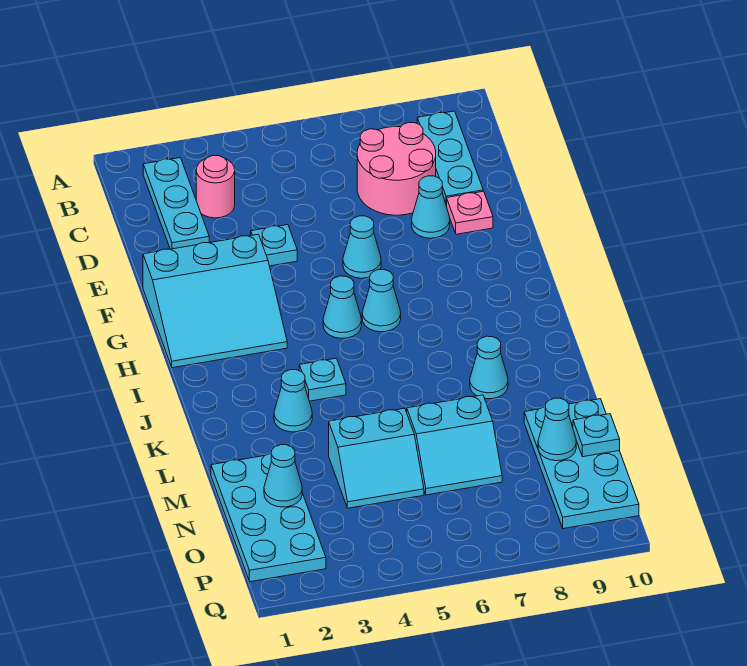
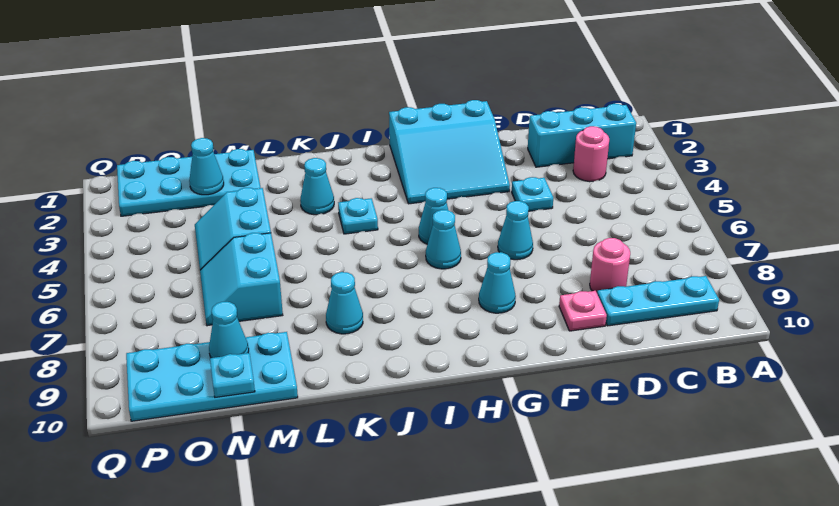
cyan 1x3 plate [143,158,209,249] -> cyan 1x3 brick [528,104,636,167]
pink 2x2 round brick [357,122,436,215] -> pink 1x1 round brick [590,238,630,292]
cyan 1x1 cone [412,176,450,238] -> cyan 1x1 cone moved to [479,252,516,313]
cyan 3x3 slope [143,234,287,368] -> cyan 3x3 slope turned to [389,100,510,204]

